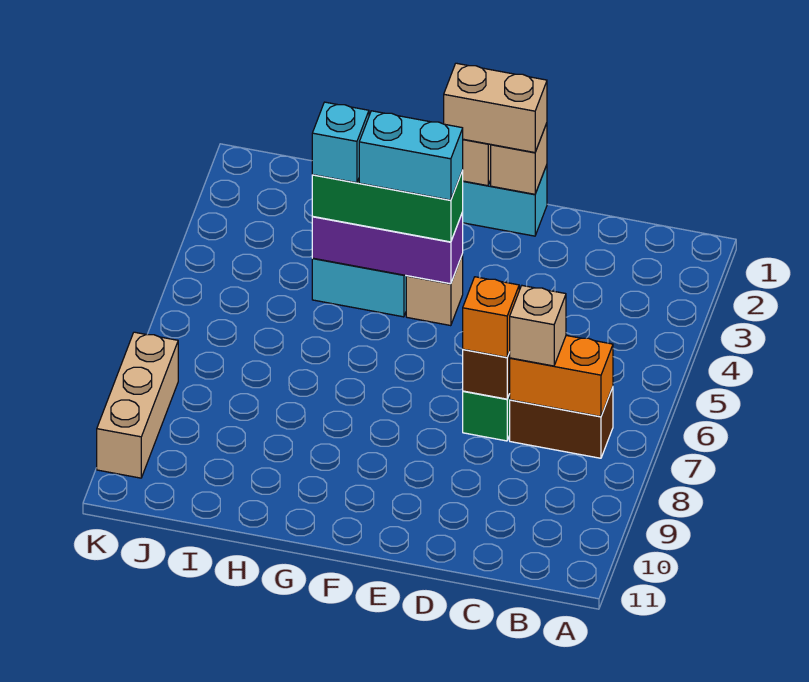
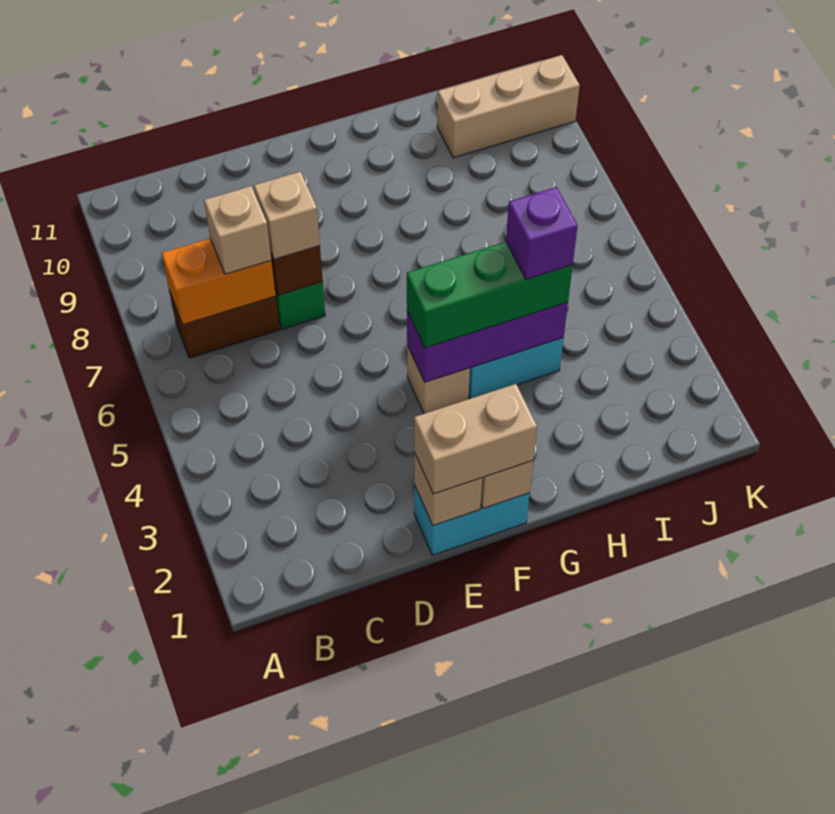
orange 1x1 brick [463,277,519,357] -> tan 1x1 brick [254,172,320,259]
cyan 1x2 brick [359,111,463,200] -> none
cyan 1x1 brick [312,102,369,183] -> purple 1x1 brick [506,187,578,279]
tan 1x3 brick [97,332,178,478] -> tan 1x3 brick turned to [437,55,580,158]

